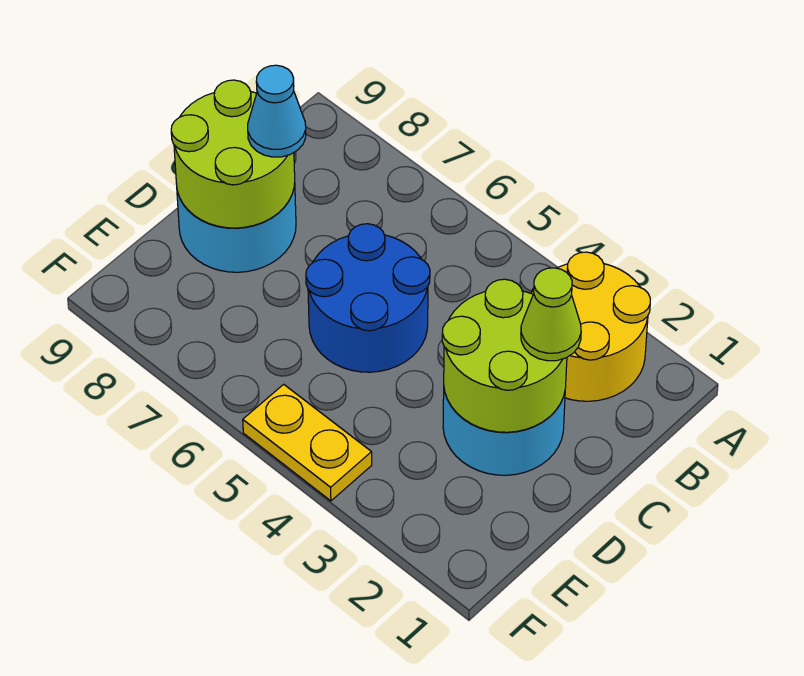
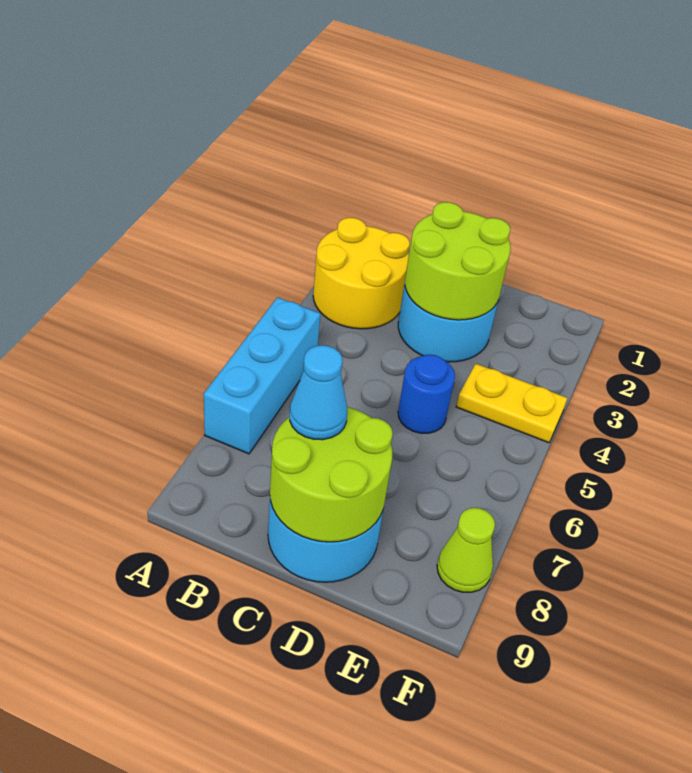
none -> cyan 1x3 brick [204,297,320,454]
lime 1x1 cone [521,268,581,361] -> lime 1x1 cone moved to [437,508,495,592]
blue 2x2 round brick [306,224,430,372] -> blue 1x1 round brick [398,355,455,433]
yellow 1x2 plate [243,384,372,501] -> yellow 1x2 plate turned to [456,364,567,443]

